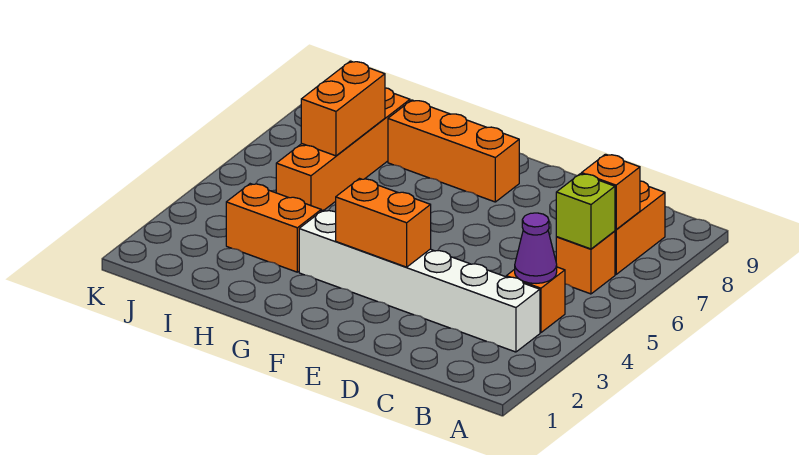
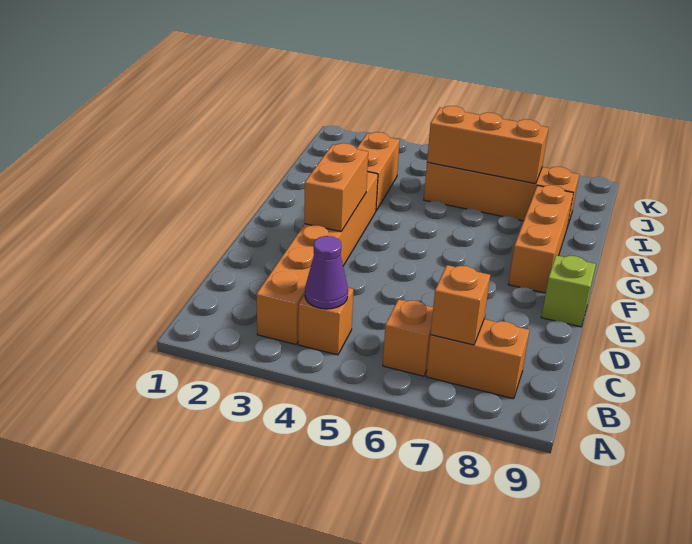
white 1x6 brick [299,210,540,352] -> orange 1x6 brick [256,172,378,344]
lime 1x1 brick [556,174,615,249] -> lime 1x1 brick moved to [541,255,596,327]
orange 1x2 brick [301,61,385,156] -> orange 1x3 brick [427,106,549,184]

